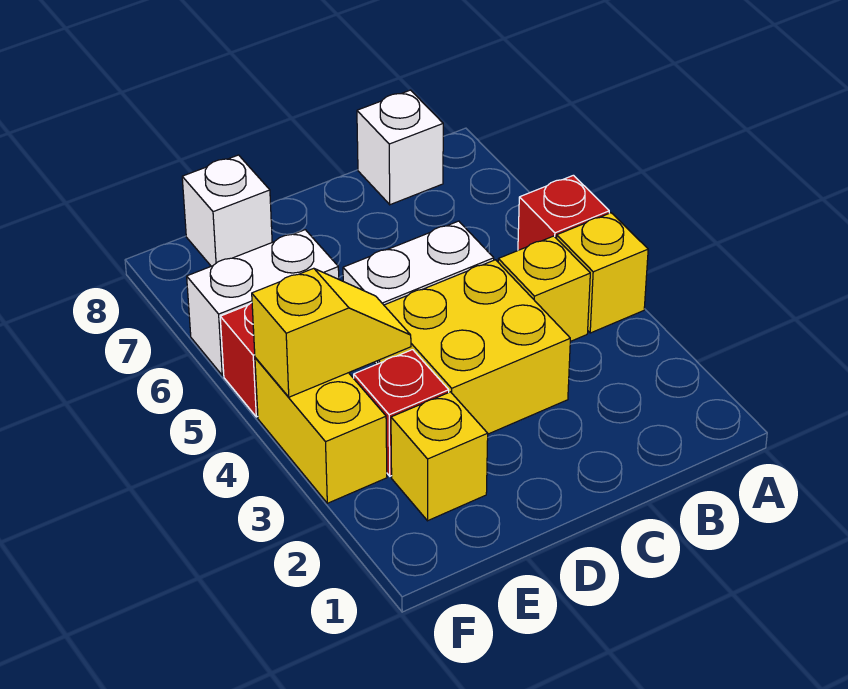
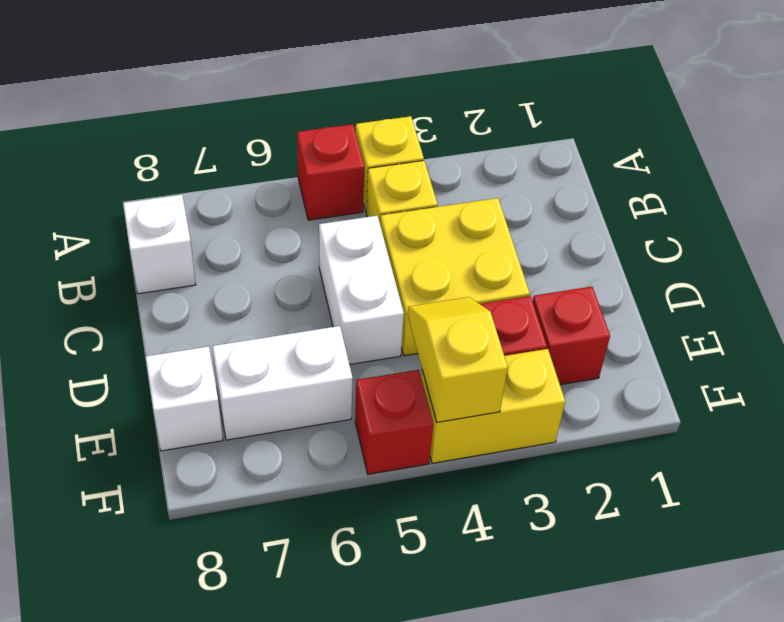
yellow 1x1 brick [391,392,488,521] -> red 1x1 brick [532,287,610,385]
white 1x2 brick [187,230,339,375] -> white 1x2 brick turned to [212,326,353,440]

